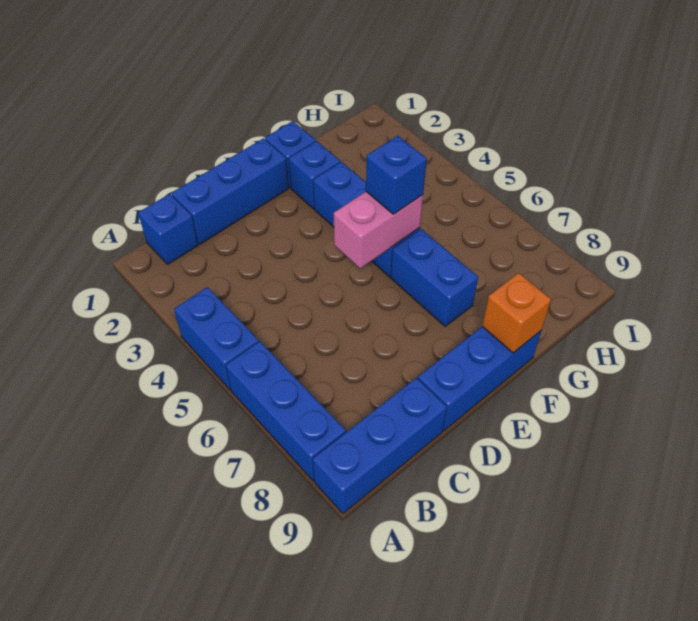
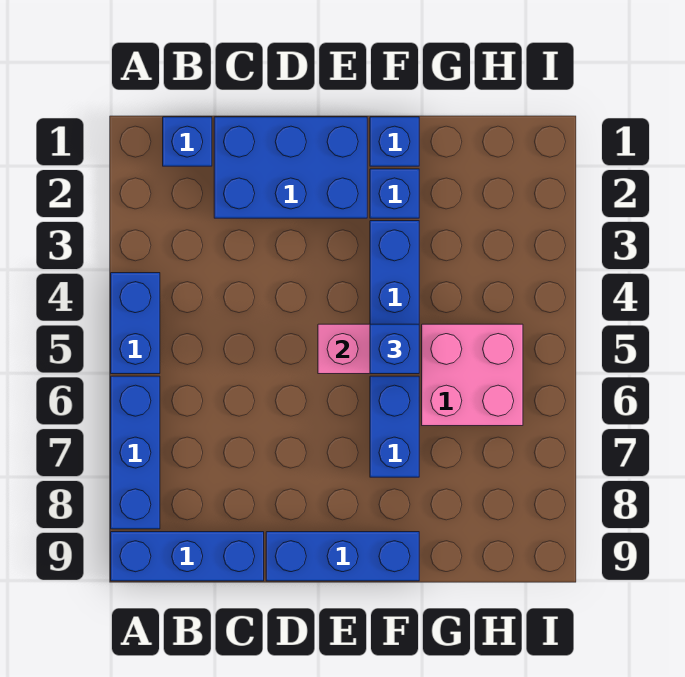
blue 1x3 brick [171,138,289,244] -> blue 2x3 brick [214,117,367,218]
orange 1x1 brick [482,273,551,353] -> none
none -> pink 2x2 brick [422,324,523,426]

